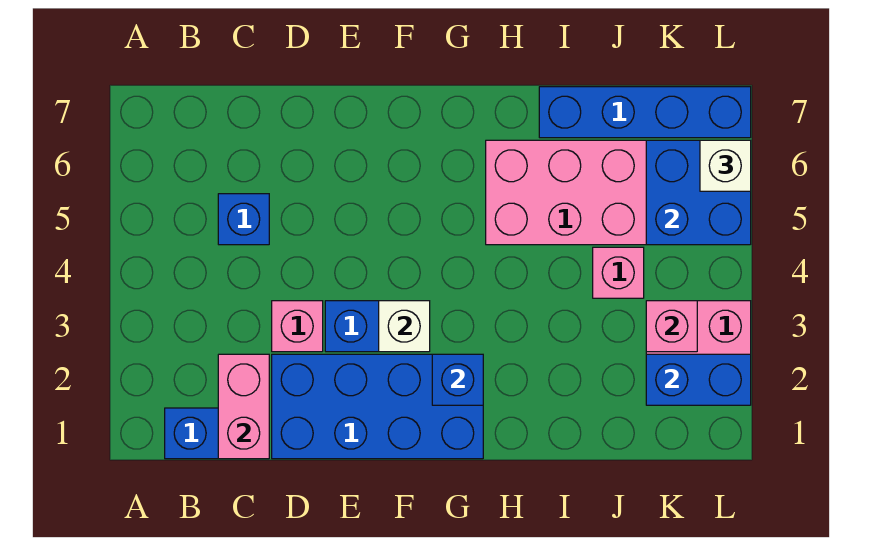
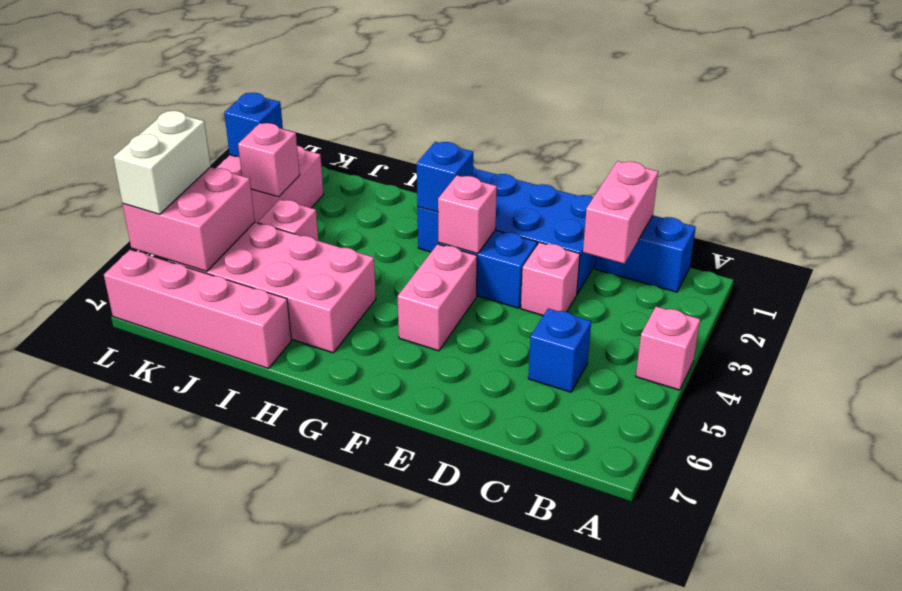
none -> pink 1x1 brick [636,307,700,390]
white 1x1 brick [379,301,430,352] -> pink 1x1 brick [438,175,497,254]
none -> pink 1x2 brick [398,244,477,351]
blue 1x4 brick [539,87,751,138] -> pink 1x4 brick [104,250,291,368]
blue 1x2 brick [646,354,751,405] -> blue 1x1 brick [224,93,283,157]
blue 2x2 brick [646,140,751,245] -> pink 2x2 brick [123,167,255,272]
white 1x1 brick [700,140,751,191] -> white 1x2 brick [113,111,211,214]

